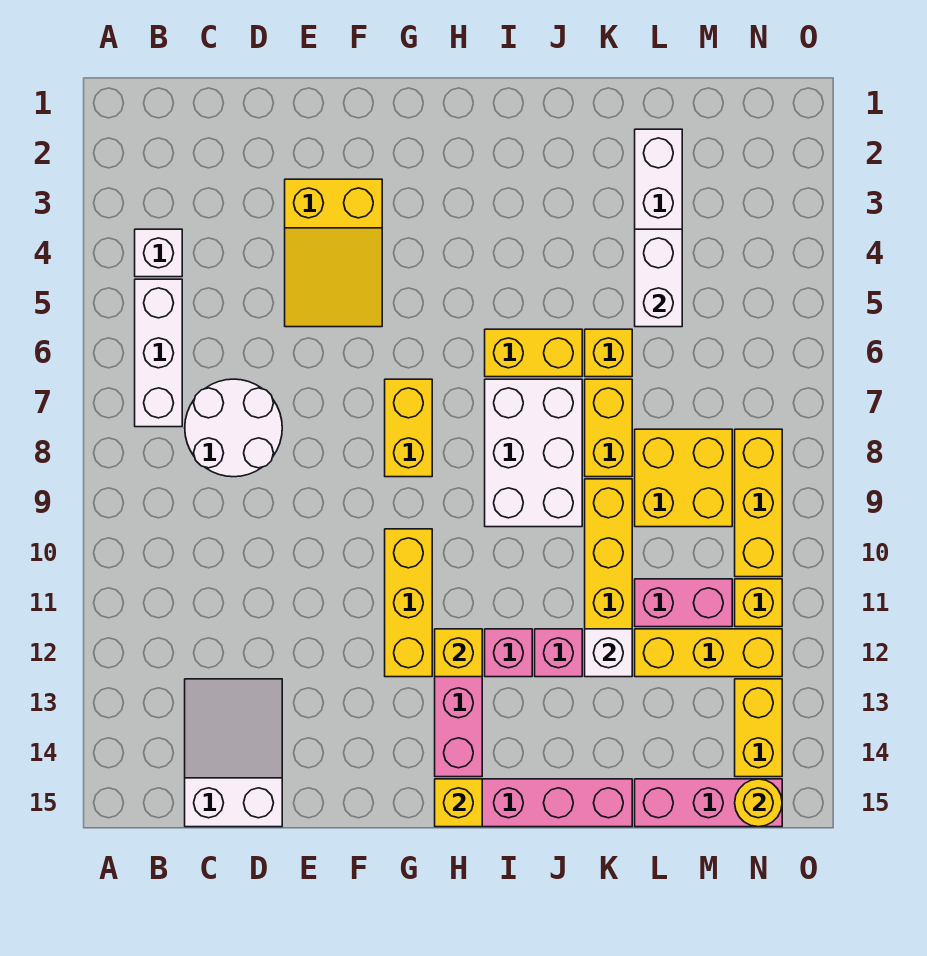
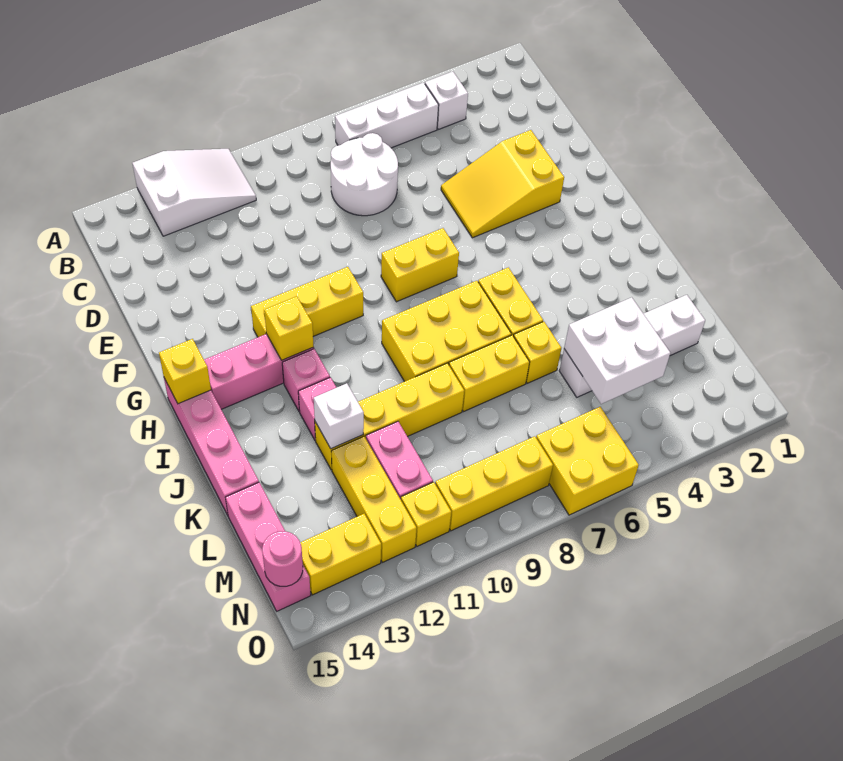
white 2x3 slope [185,679,282,827] -> white 2x3 slope moved to [132,149,256,236]
white 2x3 brick [485,379,582,527] -> yellow 2x3 brick [382,281,511,382]
white 1x2 brick [635,229,682,327] -> white 2x2 brick [564,297,670,404]
yellow 2x2 brick [635,429,732,527] -> yellow 2x2 brick moved to [536,407,639,515]
yellow 1x1 round brick [735,779,782,827] -> pink 1x1 round brick [262,531,303,586]

